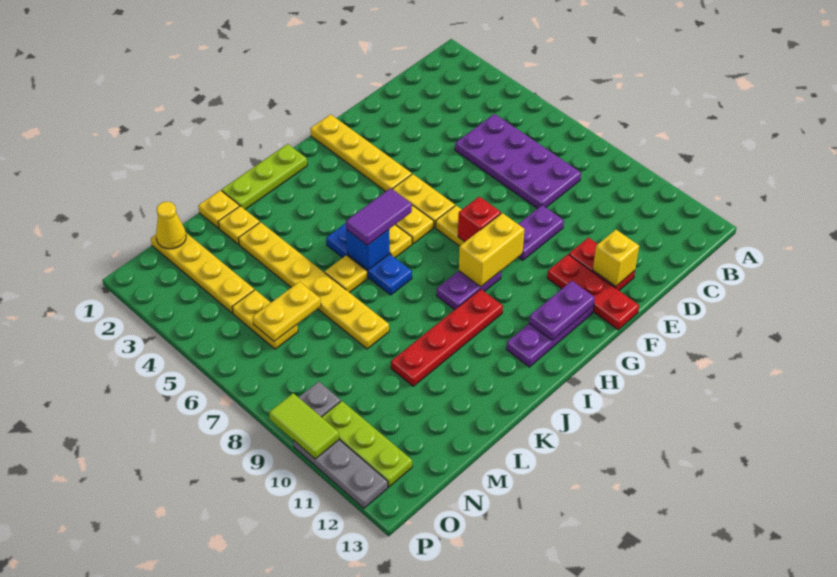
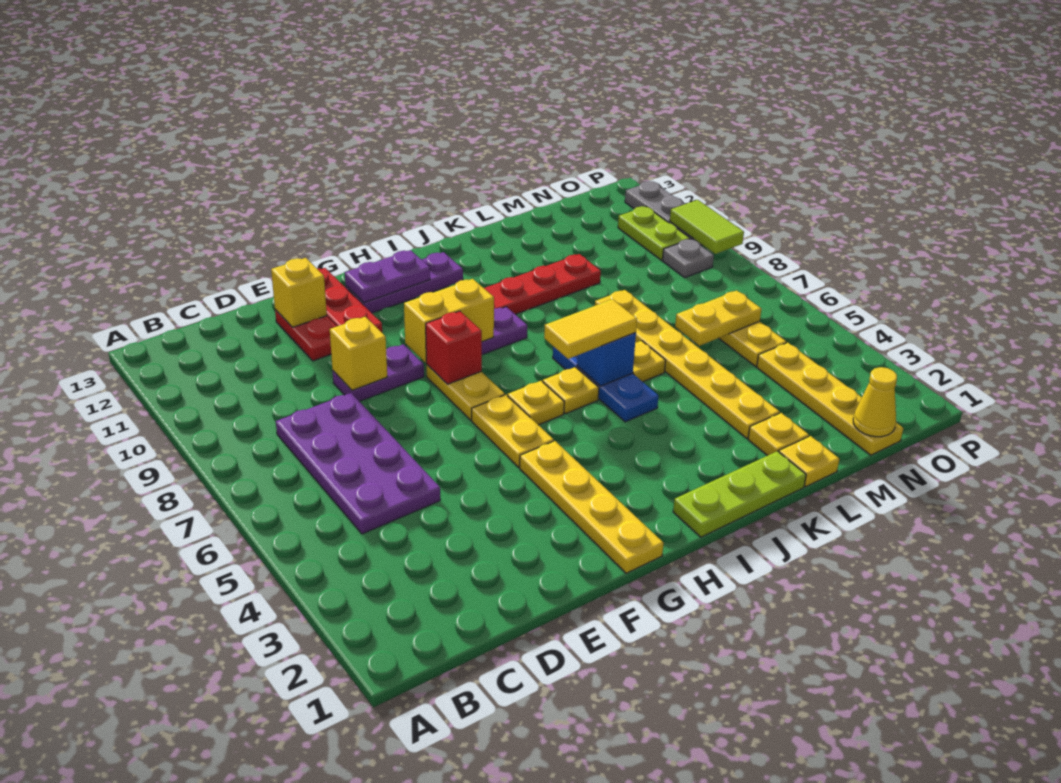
none -> yellow 1x1 brick [330,317,387,390]
purple 1x2 tile [346,188,412,245] -> yellow 1x2 tile [544,299,637,359]
lime 1x3 plate [322,401,412,487] -> lime 1x2 plate [618,206,690,260]

